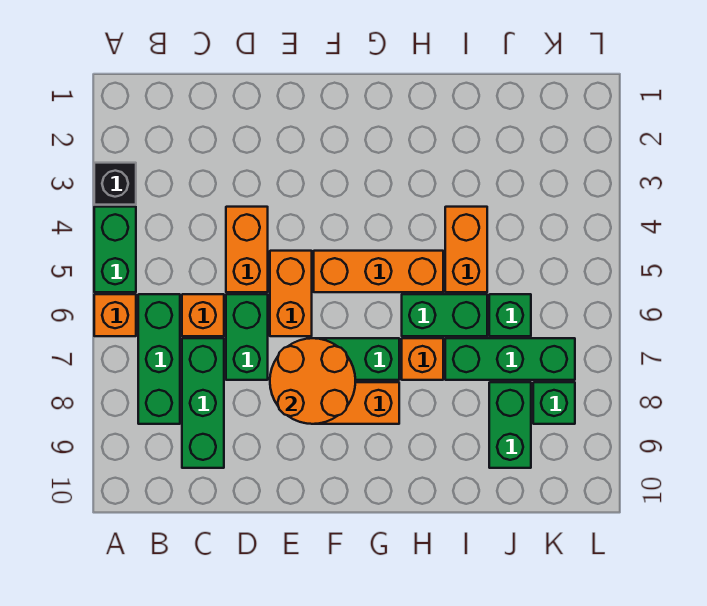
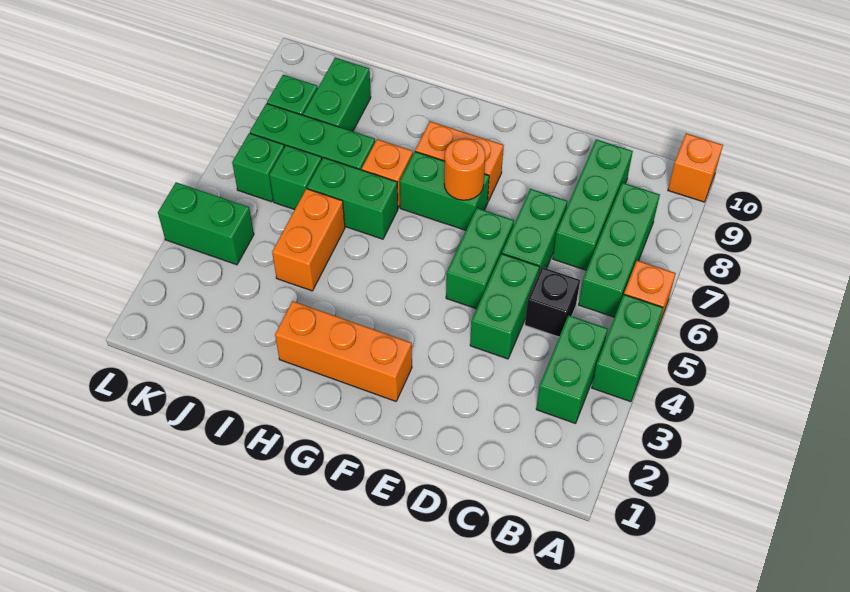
black 1x1 brick [94,163,136,205] -> black 1x1 brick moved to [525,267,580,337]
none -> green 1x2 brick [536,315,608,423]
orange 1x1 brick [182,294,224,336] -> orange 1x1 brick moved to [668,134,723,202]
orange 1x2 brick [226,207,268,292] -> green 1x2 brick [470,254,540,359]
orange 1x2 brick [270,251,312,336] -> green 1x2 brick [446,208,514,309]
orange 2x2 round brick [270,338,355,424] -> orange 1x1 round brick [444,138,485,200]
orange 1x3 brick [314,251,443,292] -> orange 1x3 brick moved to [275,301,412,401]
none -> green 1x2 brick [158,182,254,265]
none -> green 1x1 brick [232,133,284,202]

